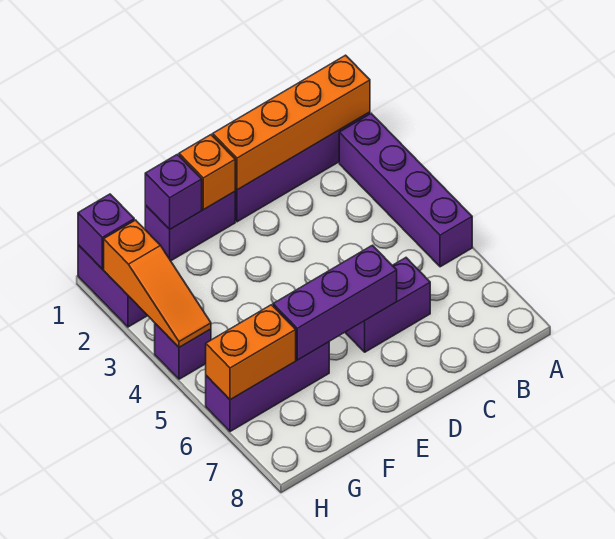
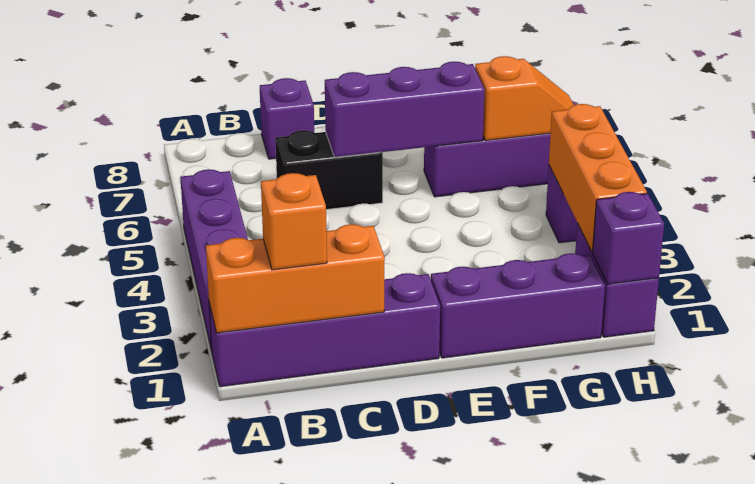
orange 1x4 brick [213,55,370,190] -> orange 1x3 brick [206,224,385,333]
purple 1x2 brick [345,258,430,352] -> black 1x2 brick [275,130,383,209]
purple 1x2 brick [145,192,235,261] -> purple 1x3 brick [431,253,605,358]
orange 1x1 brick [179,135,235,210] -> orange 1x1 brick moved to [261,173,327,270]
purple 1x1 brick [145,154,202,229] -> purple 1x1 brick moved to [260,78,314,159]
orange 1x2 brick [206,305,296,400] -> orange 1x2 slope [475,56,574,140]
orange 1x3 slope [104,220,211,347] -> orange 1x3 brick [549,104,647,252]

